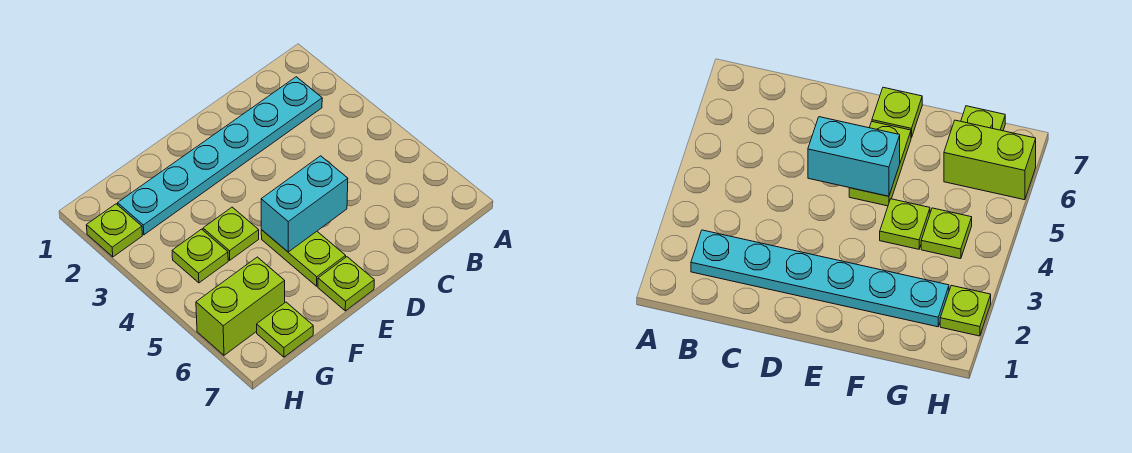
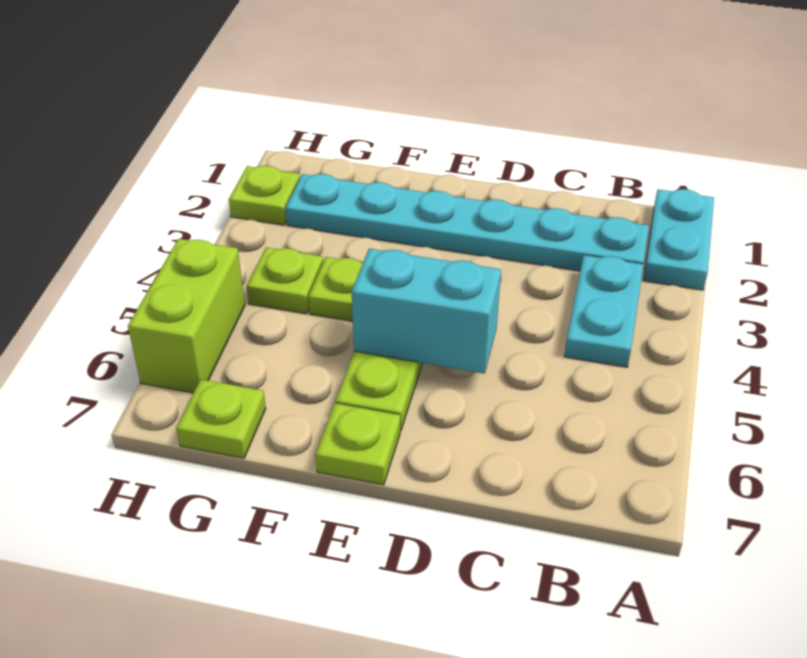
none -> cyan 1x2 plate [643,189,714,290]
none -> cyan 1x2 plate [564,255,643,367]
lime 1x2 brick [196,257,285,355] -> lime 1x2 brick turned to [128,239,245,393]

